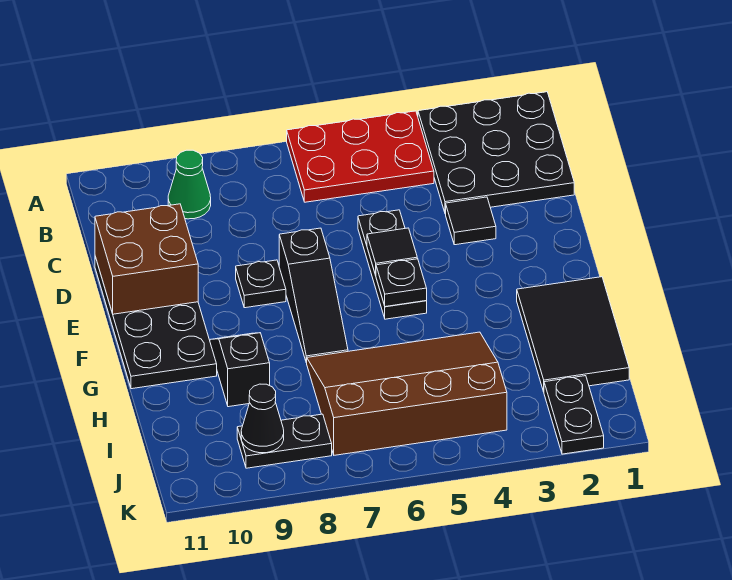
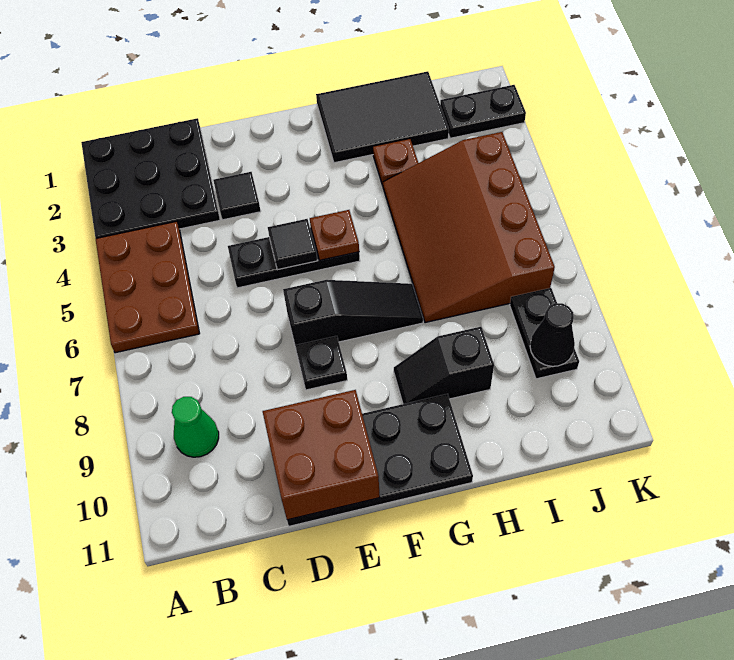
red 2x3 plate [287,111,434,202] -> brown 2x3 plate [96,221,200,353]
black 1x1 plate [376,259,427,307] -> brown 1x1 plate [310,210,359,260]
none -> brown 1x1 plate [373,139,418,186]

